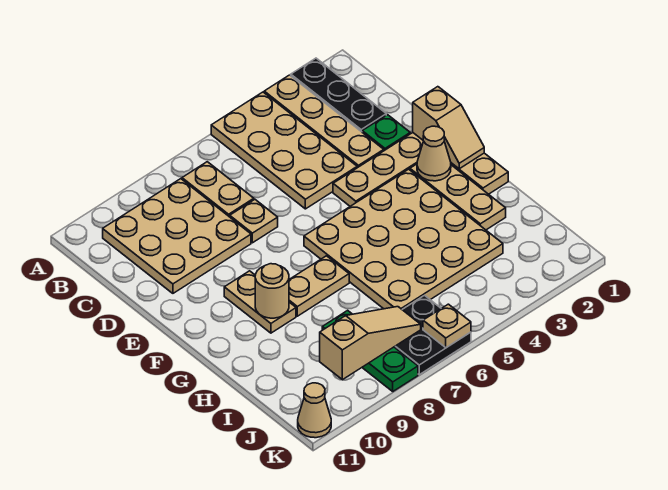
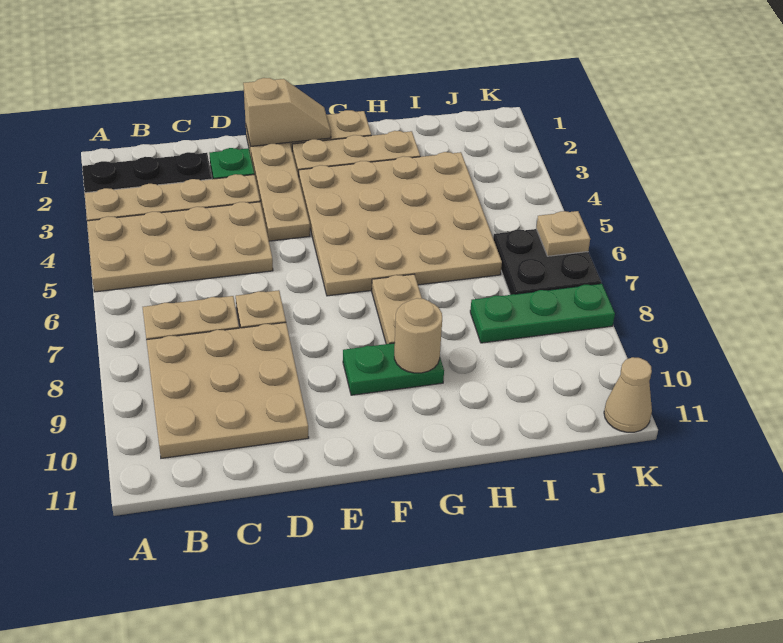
tan 1x1 cone [417,126,451,181] -> none
tan 1x2 plate [224,271,296,333] -> green 1x2 plate [343,343,444,395]
tan 1x3 slope [320,307,421,380] -> none

